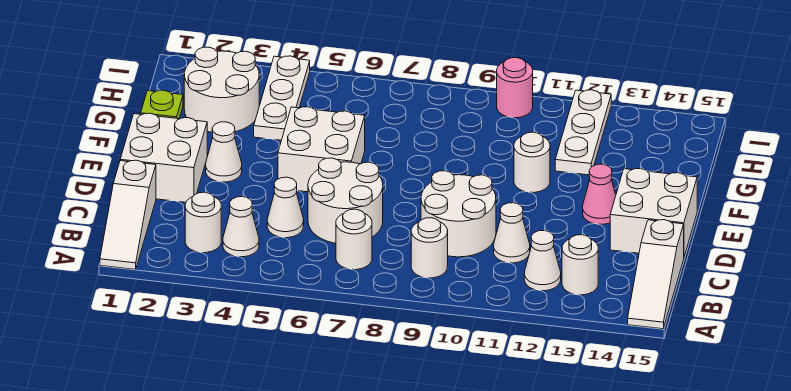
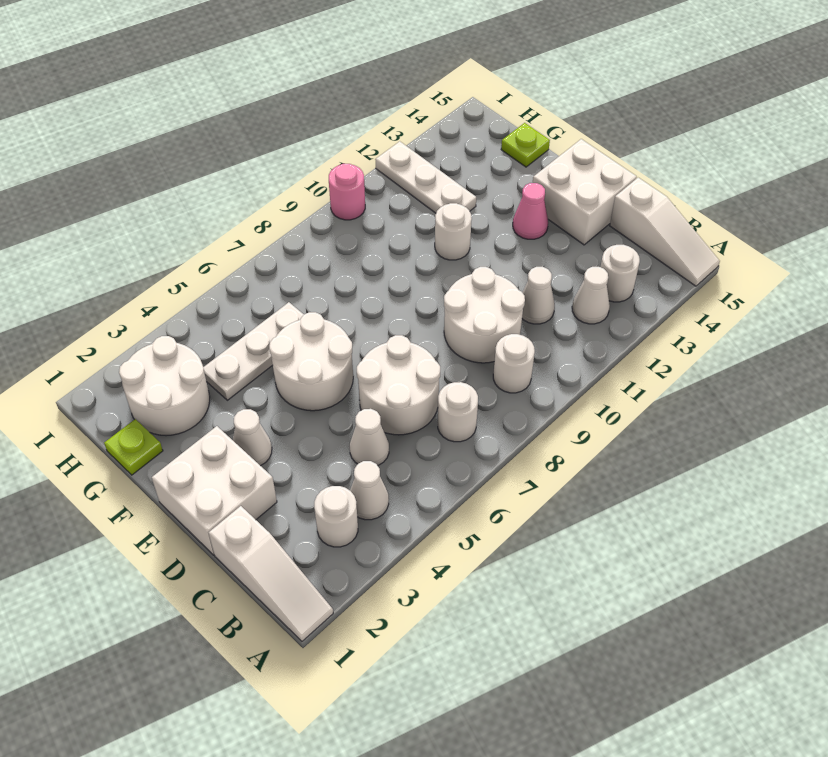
white 2x2 brick [278,107,365,192] -> white 2x2 round brick [269,312,353,411]
white 1x3 plate [254,56,310,140] -> white 1x3 plate turned to [203,302,304,400]
none -> lime 1x1 plate [501,123,550,167]

